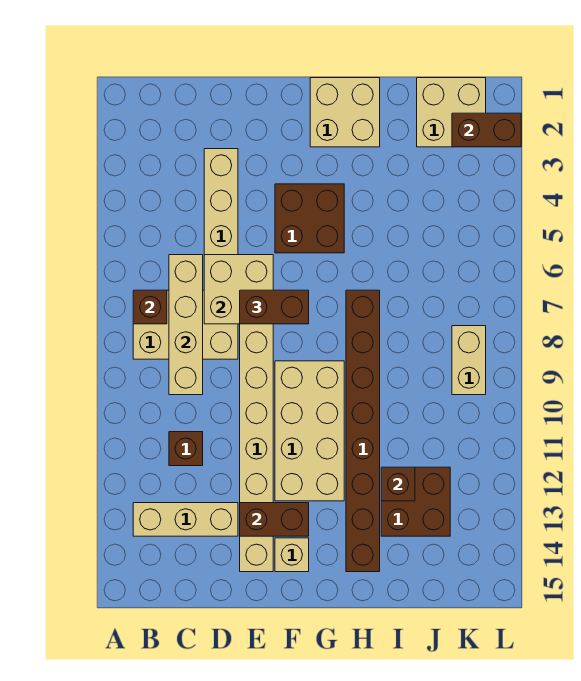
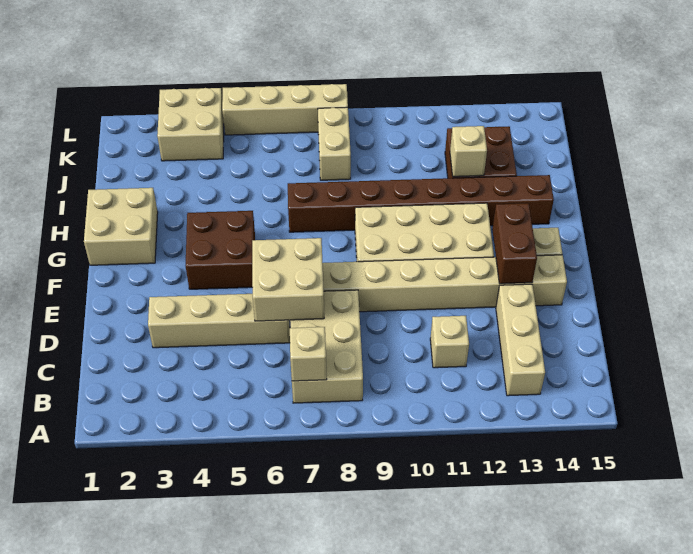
brown 1x1 brick [133,290,167,324] -> tan 1x1 brick [290,327,327,381]
tan 1x4 brick [169,255,203,395] -> tan 1x4 brick moved to [222,84,348,135]
brown 1x1 brick [169,432,203,466] -> tan 1x1 brick [430,316,469,368]
brown 1x2 brick [240,290,309,324] -> none
brown 1x1 brick [381,467,415,501] -> tan 1x1 brick [450,126,487,177]
tan 2x2 brick [417,78,486,147] -> tan 2x2 brick moved to [157,88,224,161]
brown 1x2 brick [452,113,521,147] -> none
tan 1x2 brick [452,326,486,395] -> tan 1x2 brick turned to [318,107,351,180]

